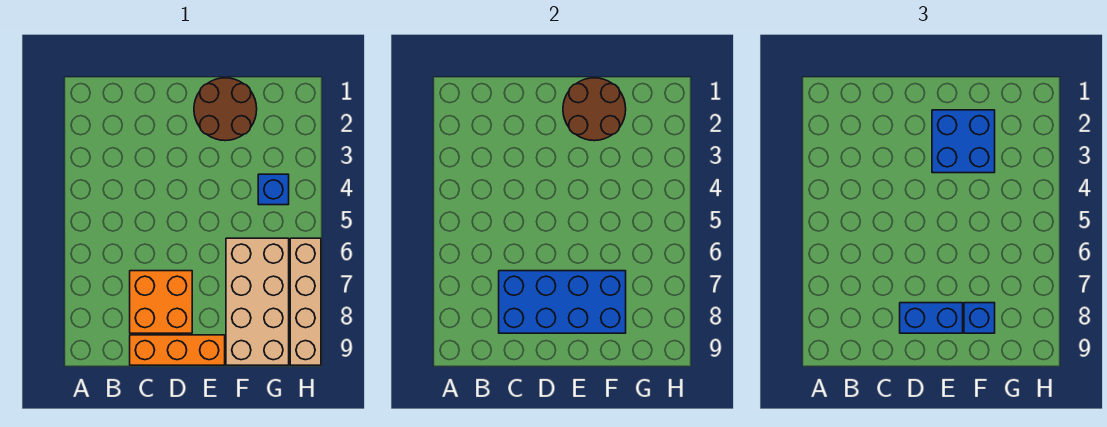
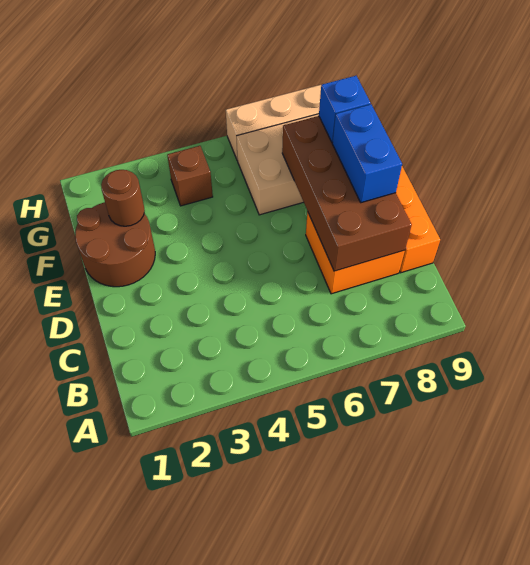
blue 2x4 brick [499,271,626,333] -> brown 2x4 brick [282,116,412,271]
brown 2x2 round brick [563,78,626,141] -> brown 1x1 round brick [101,170,145,226]
blue 2x2 brick [932,110,995,173] -> none
blue 1x1 brick [258,174,289,205] -> brown 1x1 brick [167,146,213,206]

